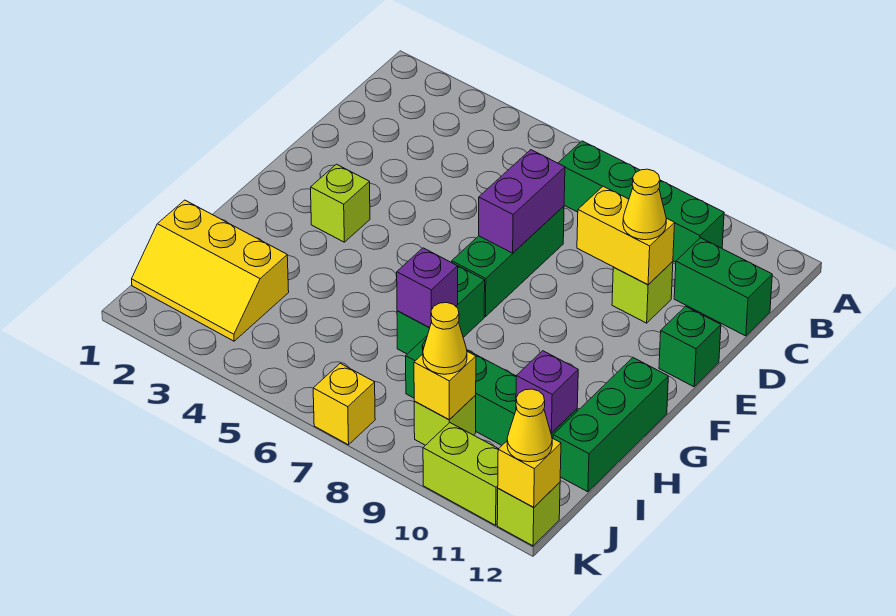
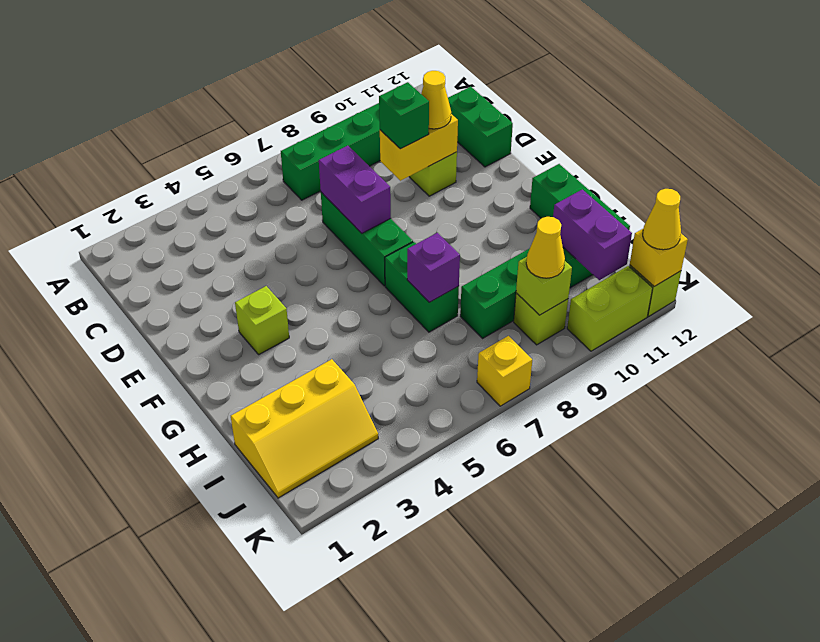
green 1x2 brick [674,238,772,336] -> green 1x2 brick turned to [448,87,513,167]
green 1x1 brick [659,306,721,387] -> green 1x1 brick moved to [379,82,429,149]
purple 1x1 brick [516,351,578,433] -> purple 1x2 brick [553,189,632,280]
yellow 1x1 brick [414,352,476,420] -> lime 1x1 brick [516,257,572,315]

